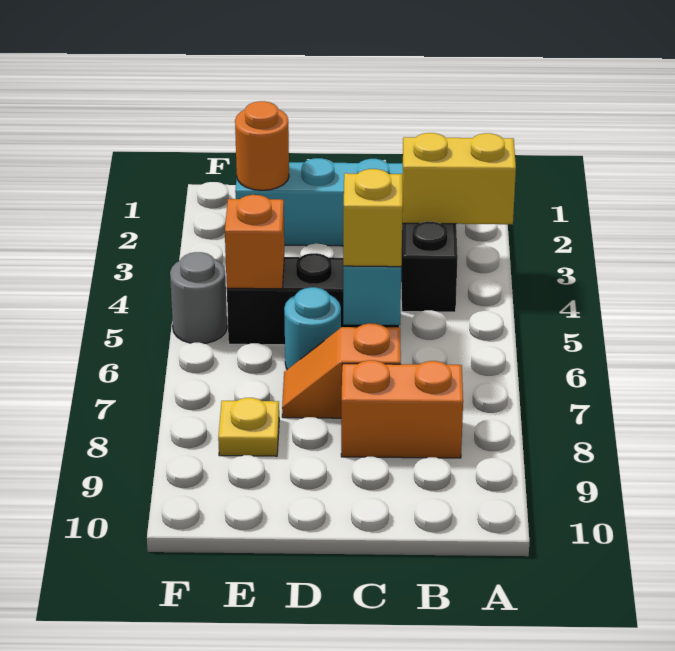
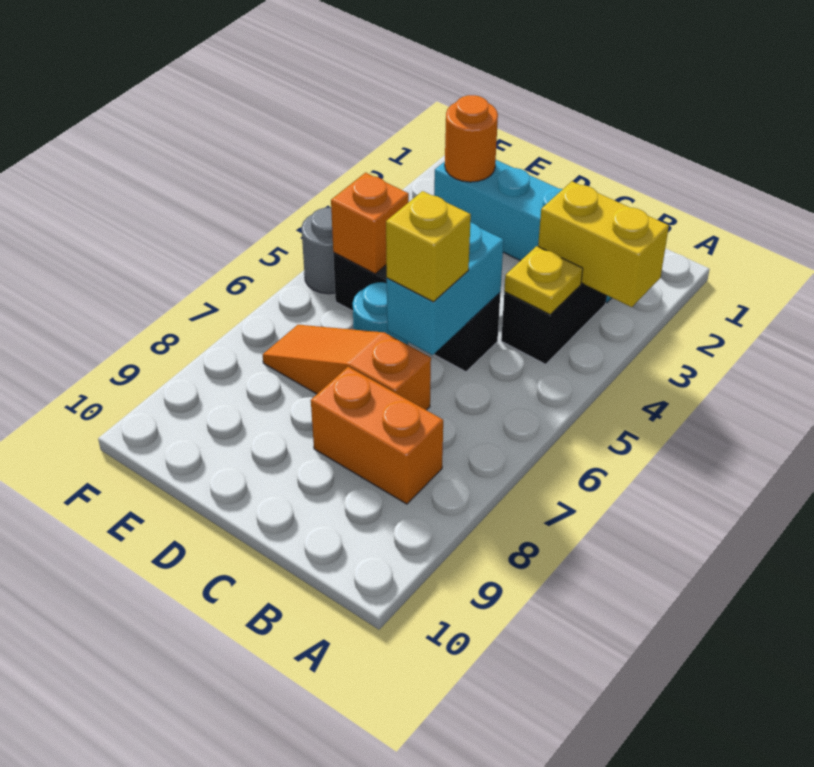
orange 1x2 slope [282,324,401,418] -> orange 1x3 slope [263,325,431,410]
yellow 1x1 plate [218,398,279,456] -> yellow 1x1 plate moved to [504,246,583,315]

